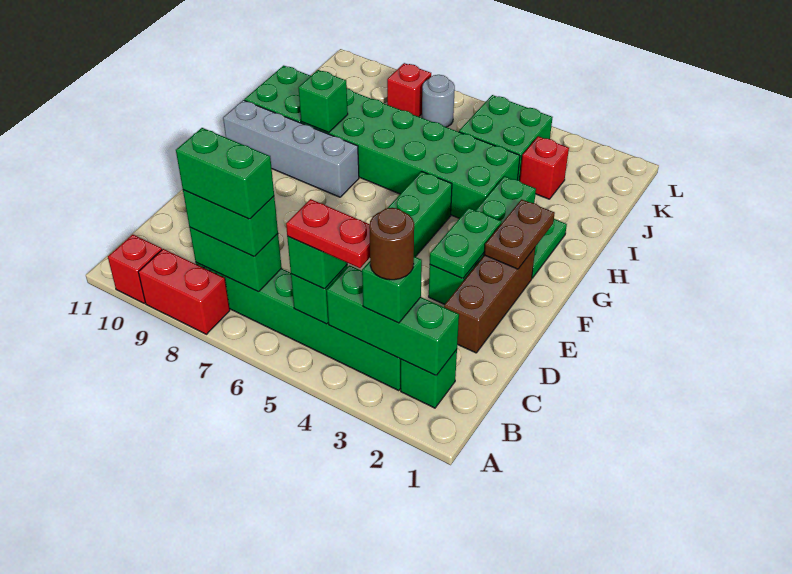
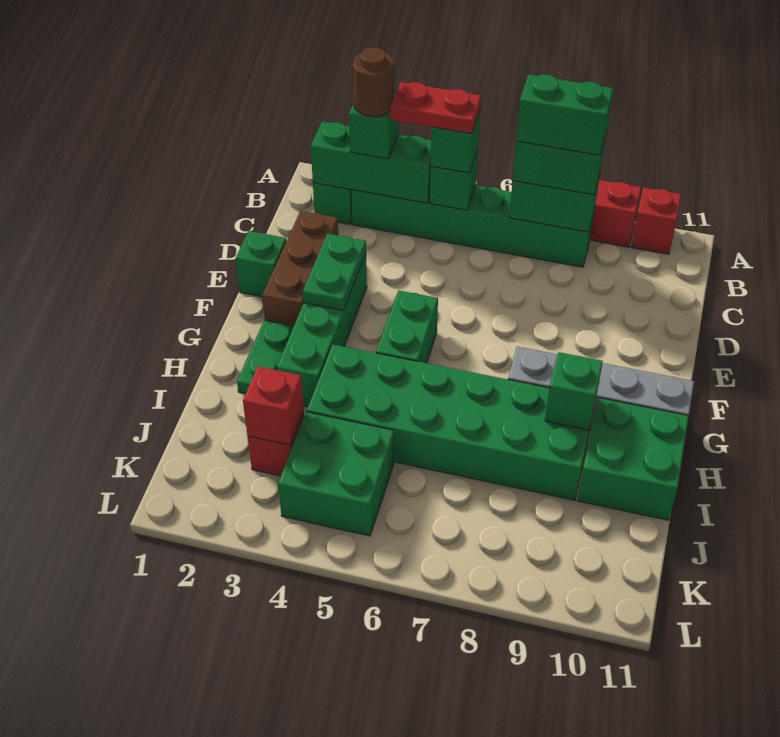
none -> green 1x1 brick [236,231,286,297]
brown 1x2 plate [484,199,555,269] -> none
grey 1x1 round brick [422,75,455,127] -> none
red 1x1 brick [387,63,431,117] -> red 1x1 brick moved to [243,366,304,445]

